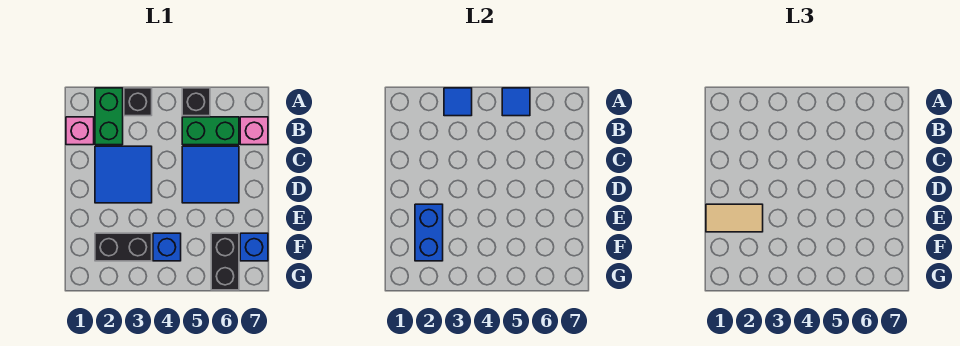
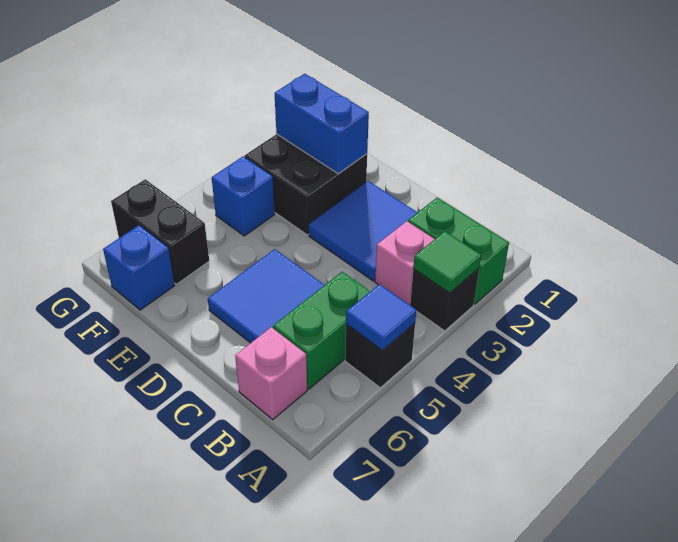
blue 1x1 tile [444,88,472,116] -> green 1x1 tile [413,231,481,293]
pink 1x1 brick [66,117,94,145] -> pink 1x1 brick moved to [375,221,434,305]
tan 1x2 tile [706,204,763,232] -> none
black 1x2 brick [95,233,152,261] -> black 2x2 brick [245,134,367,235]

